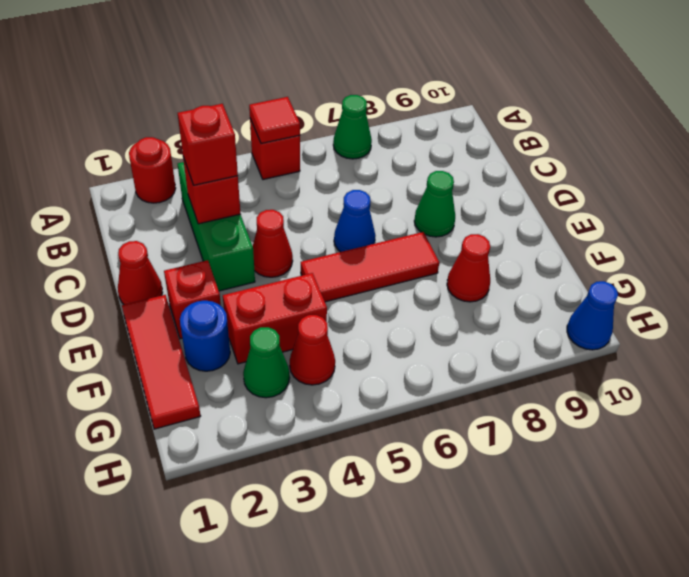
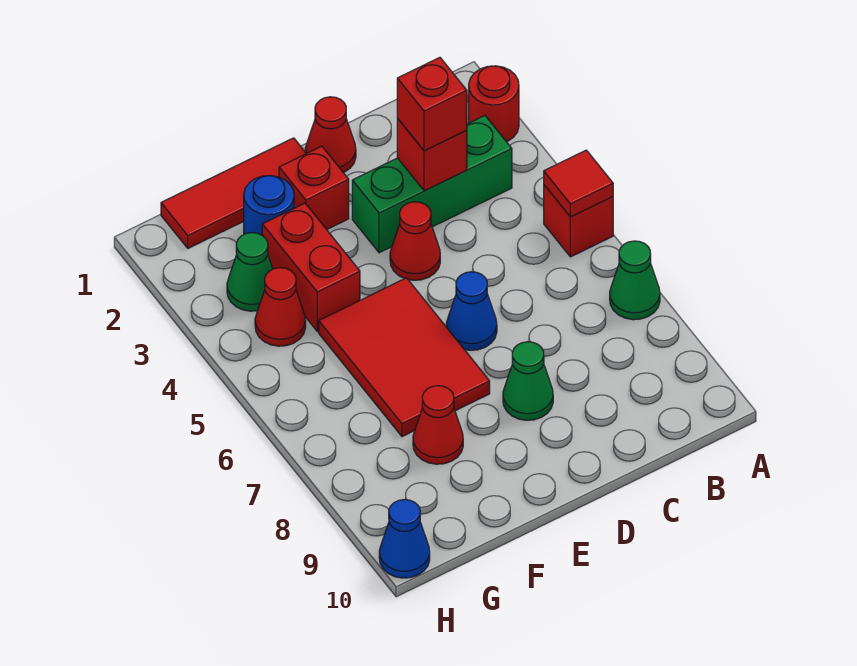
red 1x3 tile [301,232,439,302] -> red 2x3 tile [319,278,490,437]

